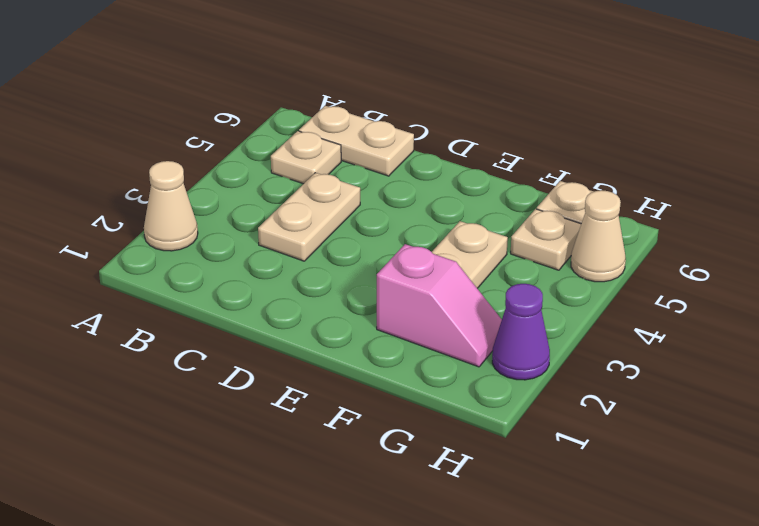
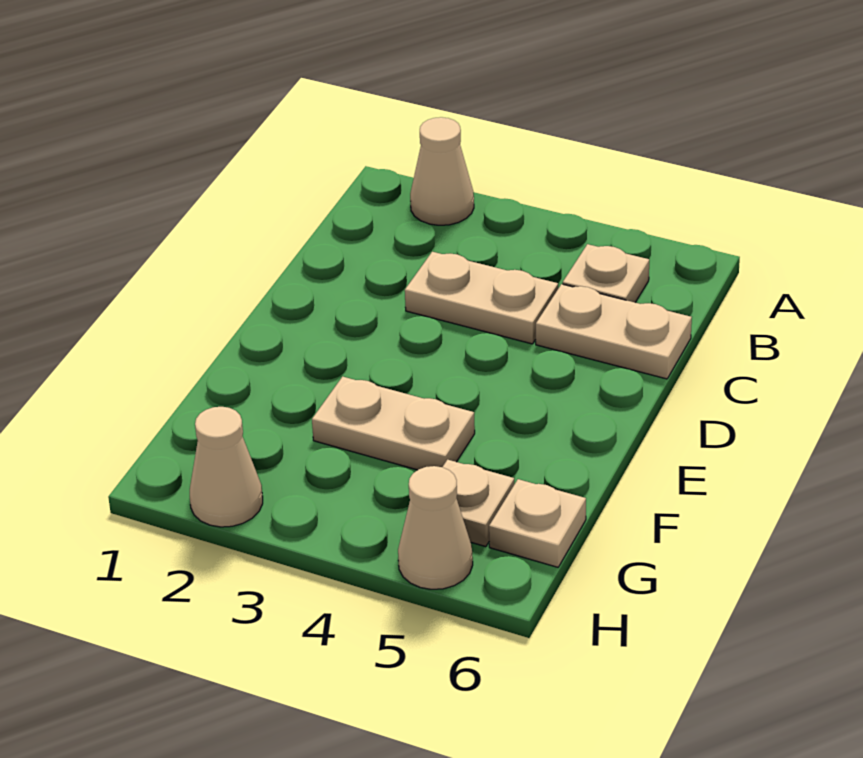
tan 1x2 plate [299,106,414,176] -> tan 1x2 plate turned to [536,284,692,379]
pink 1x2 slope [377,244,502,367] -> none
purple 1x1 cone [492,284,550,380] -> tan 1x1 cone [190,407,263,527]

